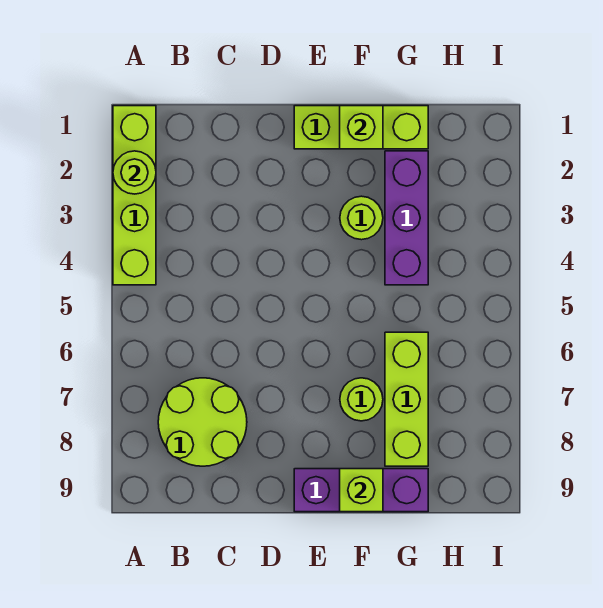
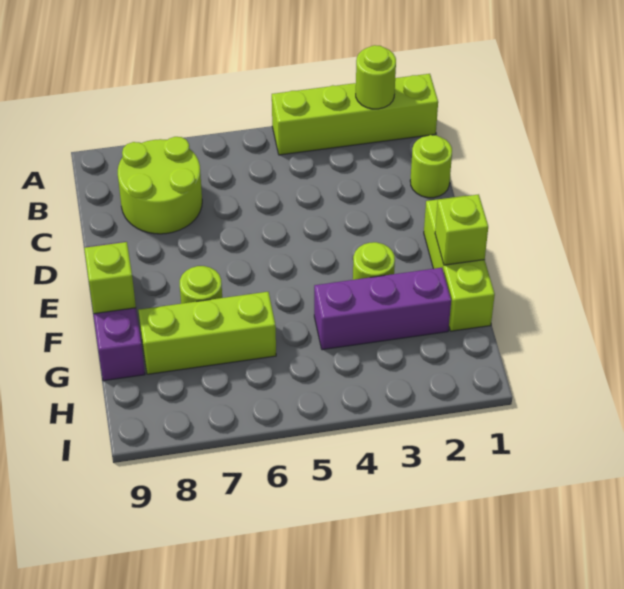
none -> lime 1x1 round brick [410,135,452,198]

